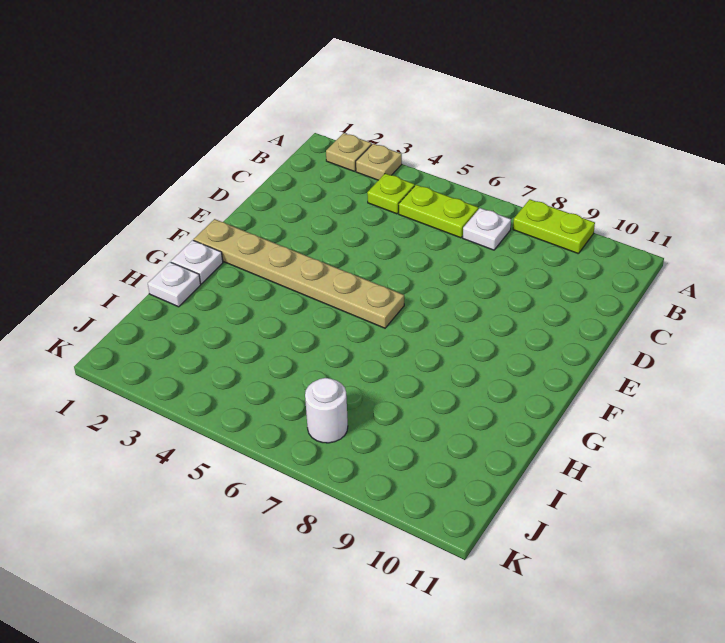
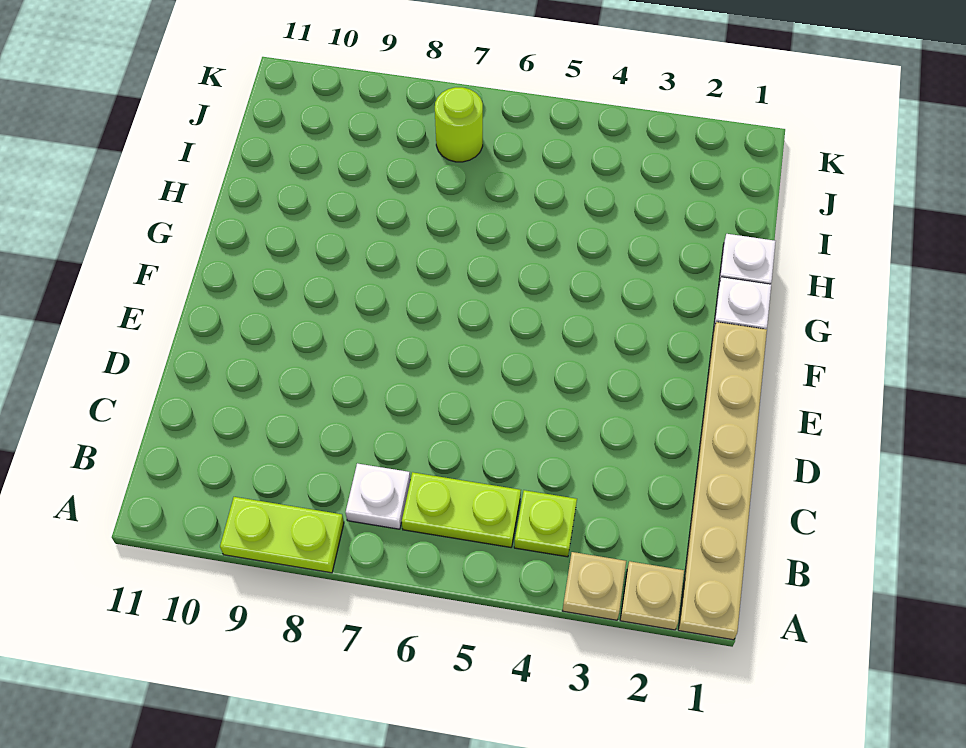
tan 1x6 plate [194,219,404,328] -> tan 1x6 plate turned to [678,322,767,640]
white 1x1 round brick [305,378,348,443] -> lime 1x1 round brick [435,87,483,162]

